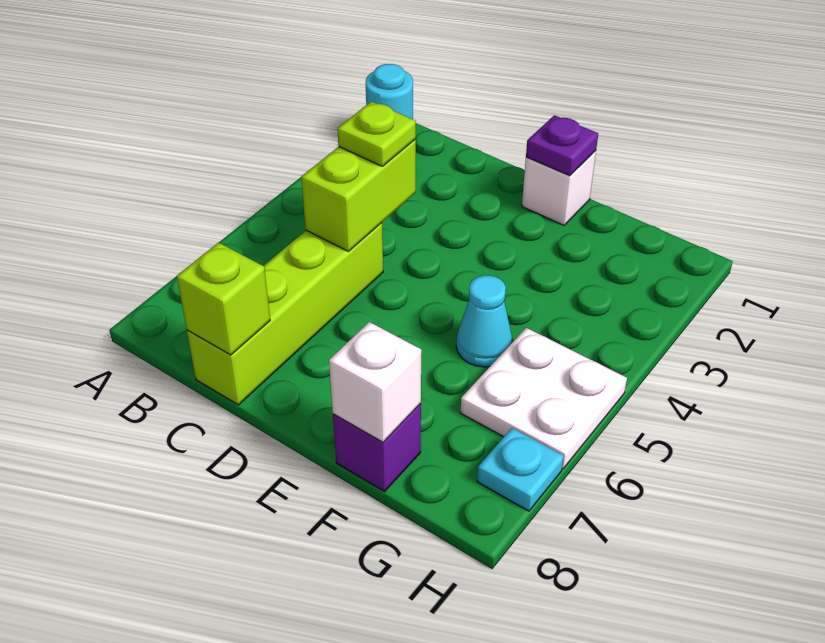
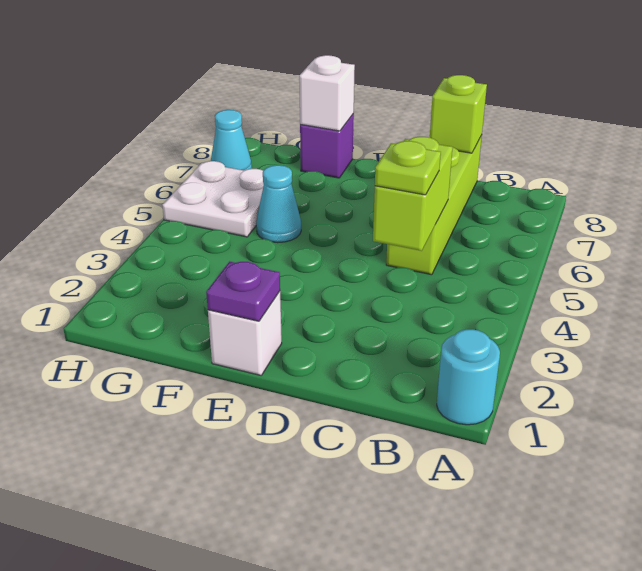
cyan 1x1 plate [477,428,564,511] -> cyan 1x1 cone [211,110,252,170]

